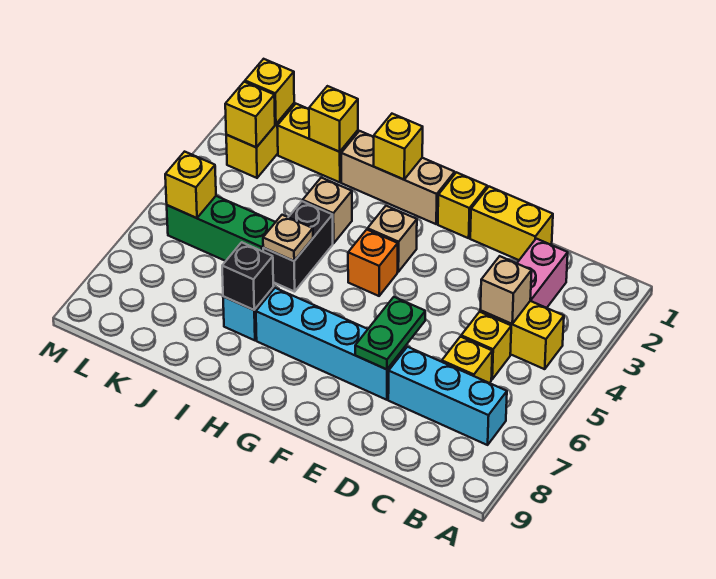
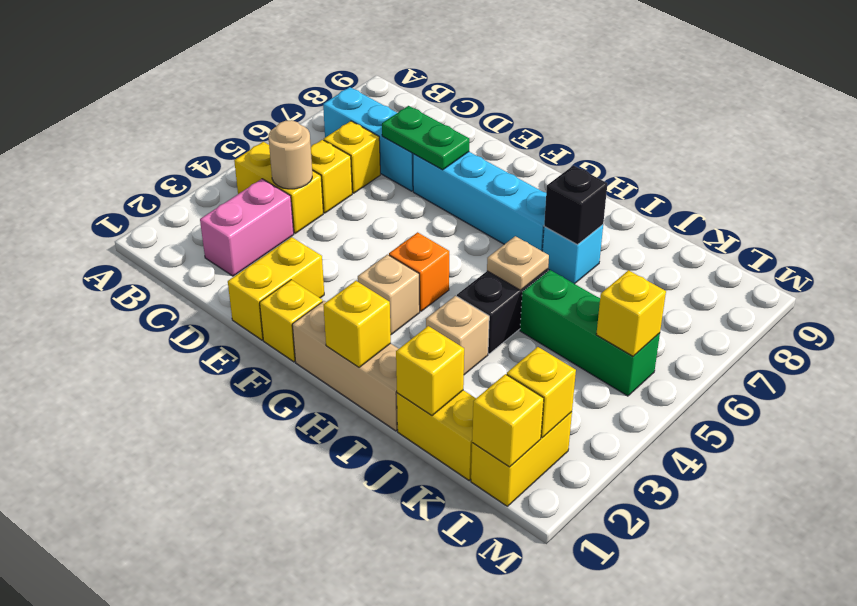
tan 1x1 brick [480,256,532,324] -> tan 1x1 round brick [269,120,312,189]
yellow 1x2 brick [470,187,553,260] -> yellow 1x2 brick turned to [228,237,324,340]
green 1x2 plate [355,297,425,369] -> green 1x2 plate turned to [382,106,469,170]

